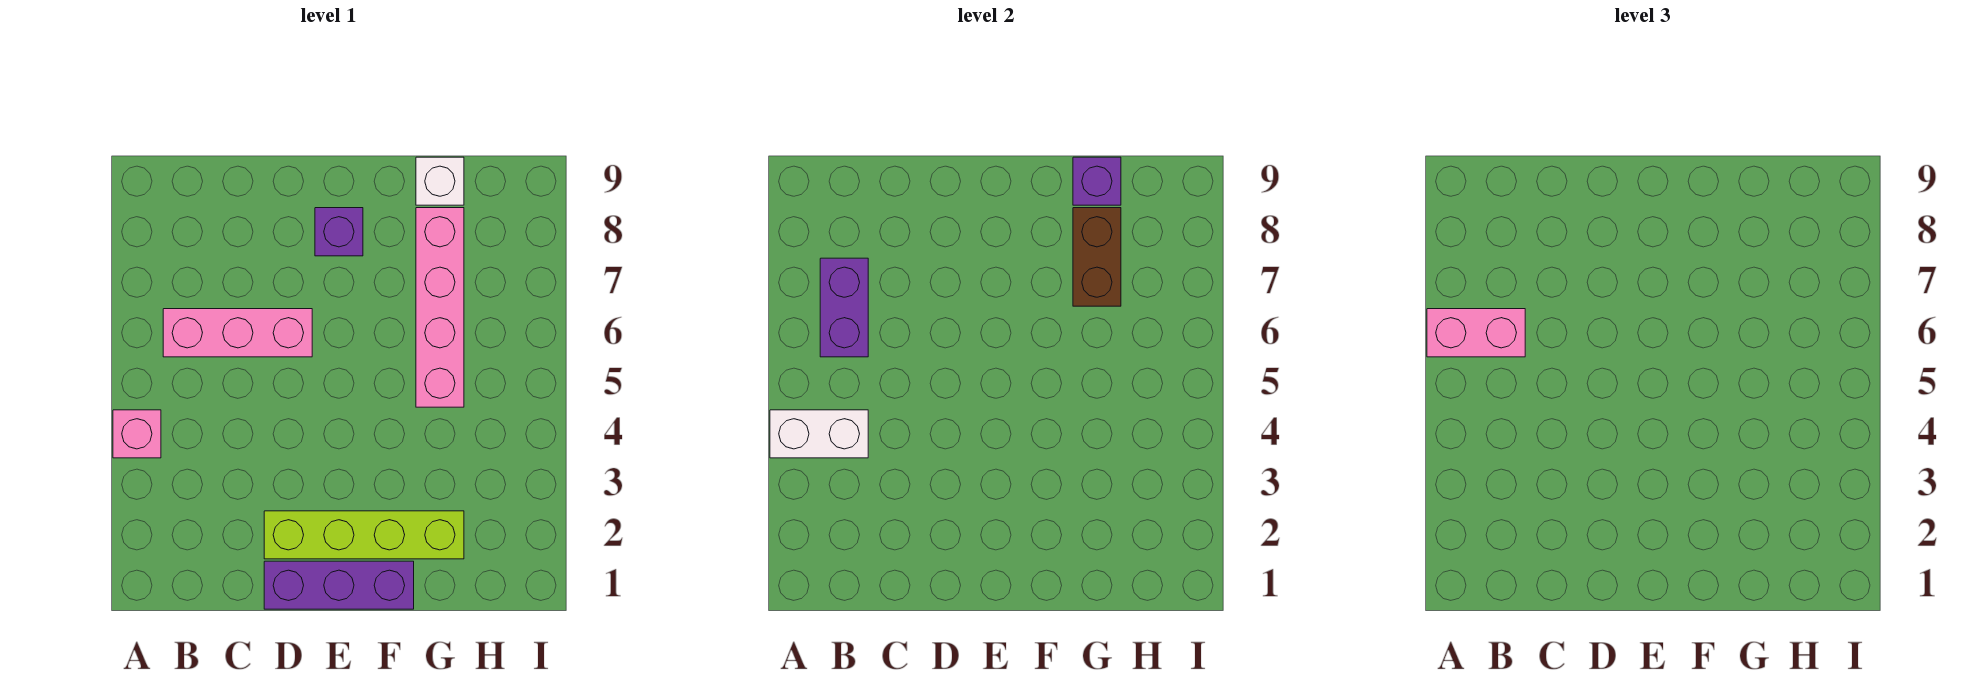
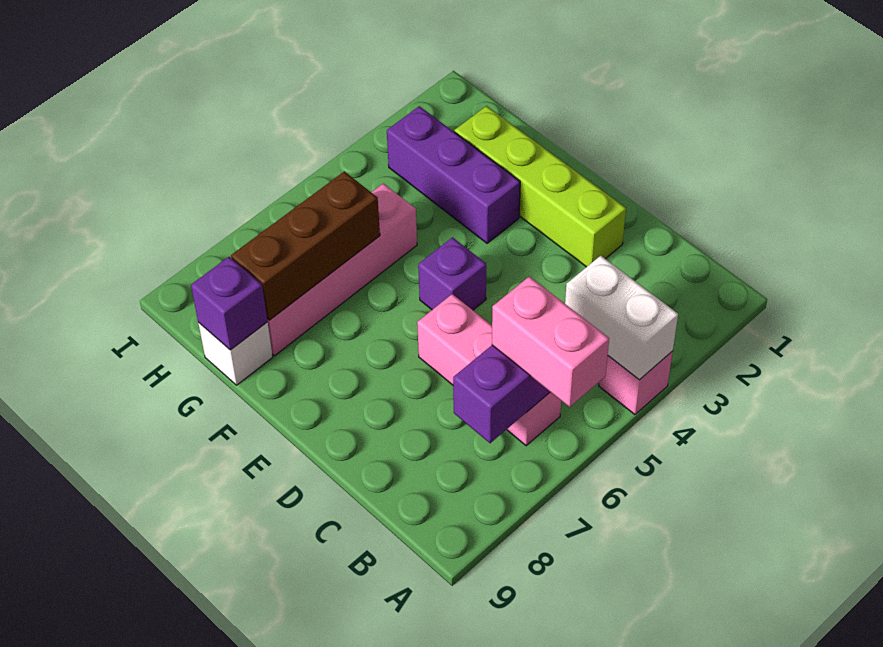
purple 1x3 brick [264,561,414,609] -> purple 1x3 brick moved to [387,106,520,243]
purple 1x1 brick [315,208,363,256] -> purple 1x1 brick moved to [418,237,486,310]
brown 1x2 brick [1073,208,1121,306] -> brown 1x3 brick [231,171,380,320]

